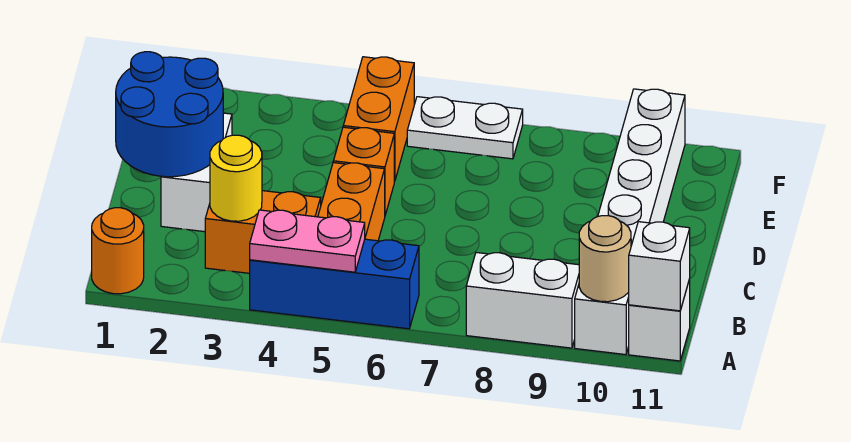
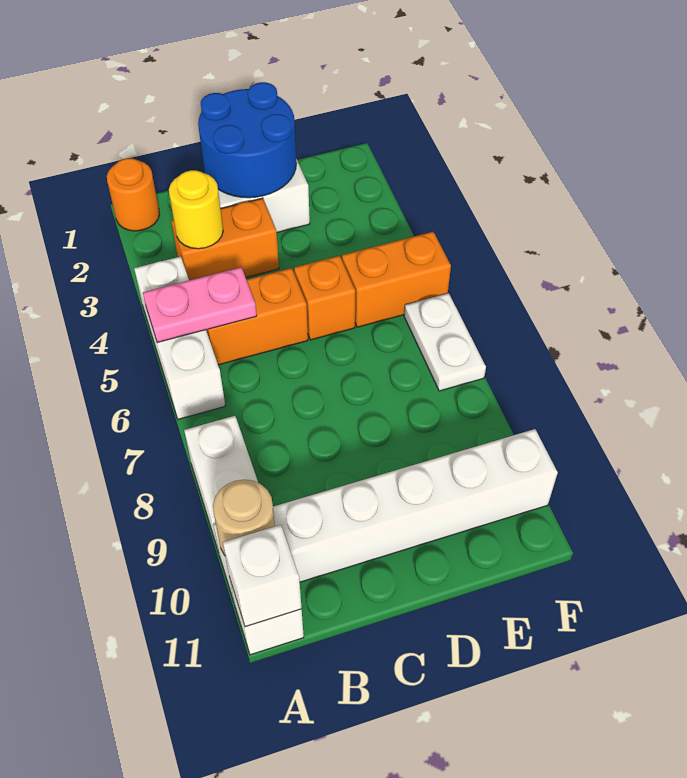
blue 1x3 brick [250,239,419,329] -> white 1x3 brick [134,256,225,419]
pink 1x2 plate [250,210,365,272] -> pink 1x2 plate turned to [143,267,257,343]
orange 1x2 brick [205,191,321,273] -> orange 1x2 brick turned to [171,198,279,280]

